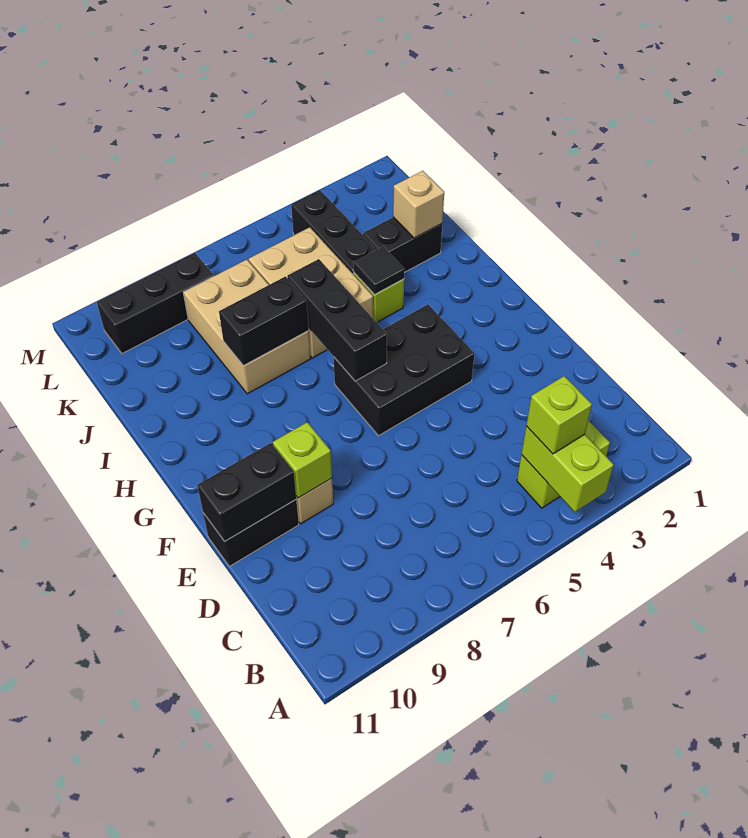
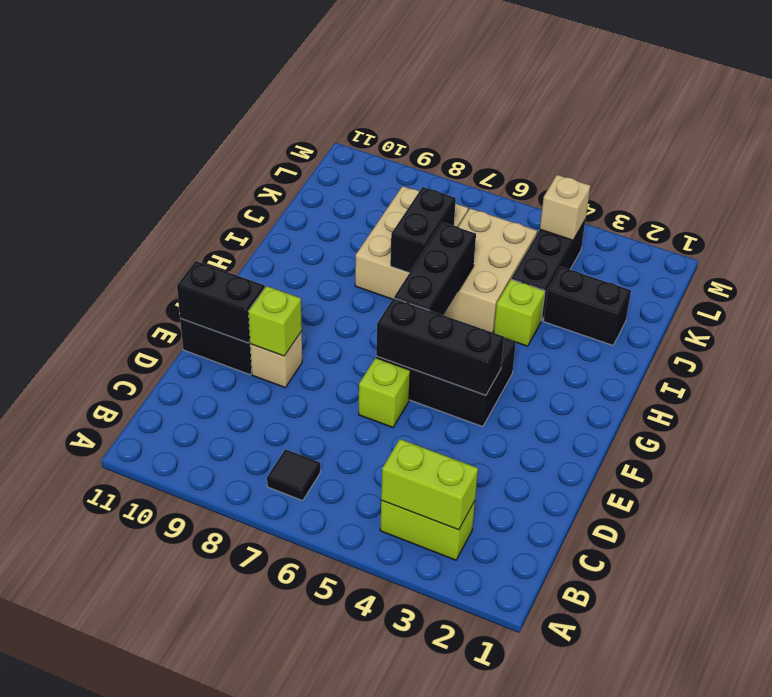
lime 1x2 brick [522,426,614,512] -> lime 1x2 brick turned to [381,439,478,530]
lime 1x1 brick [526,376,592,454] -> lime 1x1 brick moved to [359,358,410,427]
black 1x1 tile [353,247,405,295] -> black 1x1 tile moved to [267,449,320,501]
black 1x2 brick [219,276,309,366] -> black 1x2 brick turned to [390,187,456,273]
tan 1x1 brick [393,171,444,238] -> tan 1x1 brick moved to [540,175,590,240]
black 1x3 brick [97,253,214,354] -> black 1x3 brick moved to [376,298,504,395]

